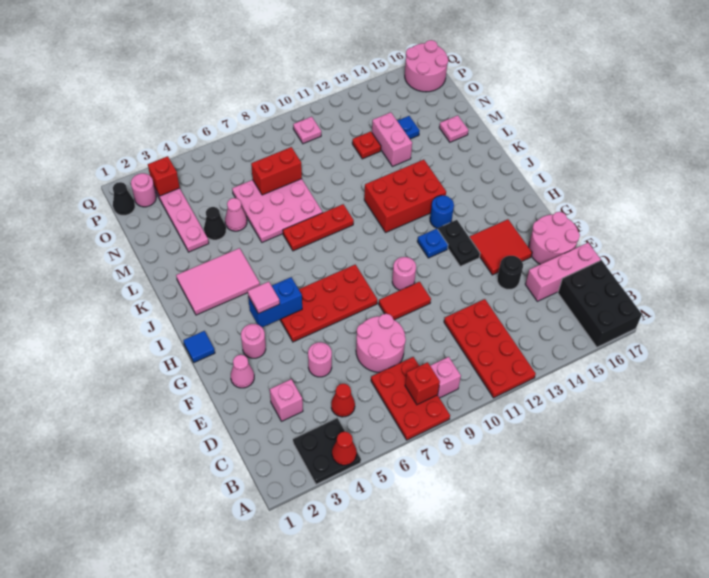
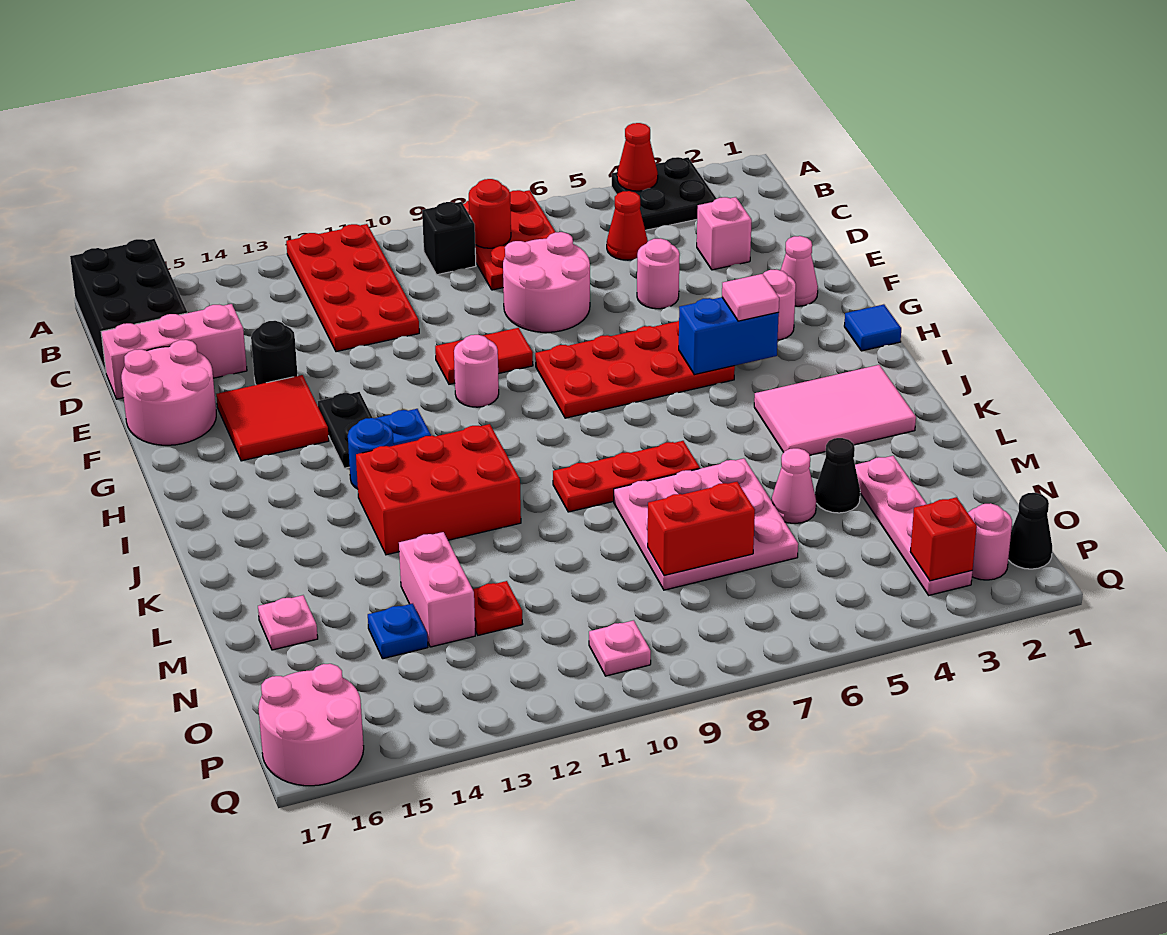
red 1x1 brick [405,362,440,405] -> red 1x1 round brick [469,179,511,248]
pink 1x1 brick [430,357,461,398] -> black 1x1 brick [422,202,476,275]

